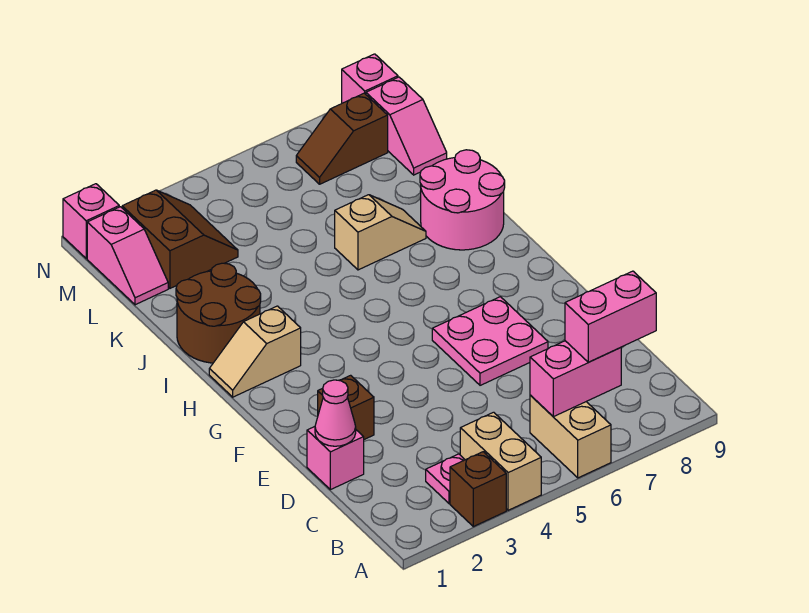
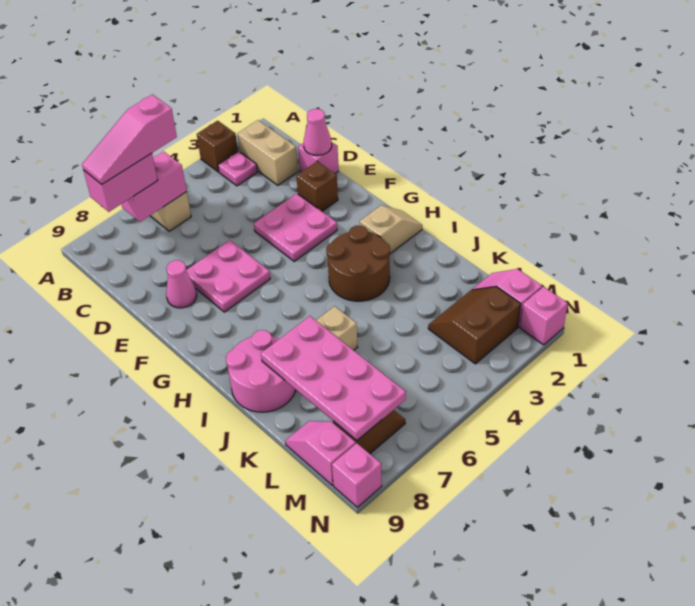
tan 1x2 brick [460,412,541,510] -> tan 1x2 brick moved to [238,120,298,185]
none -> pink 1x3 slope [82,95,177,184]
none -> pink 2x2 plate [254,194,337,261]
none -> pink 1x1 cone [166,260,197,308]
brown 2x2 round brick [176,263,261,363] -> brown 2x2 round brick moved to [326,226,390,301]
none -> pink 2x4 plate [261,316,406,440]
brown 2x2 slope [122,190,238,288] -> brown 2x2 slope turned to [428,287,521,364]

